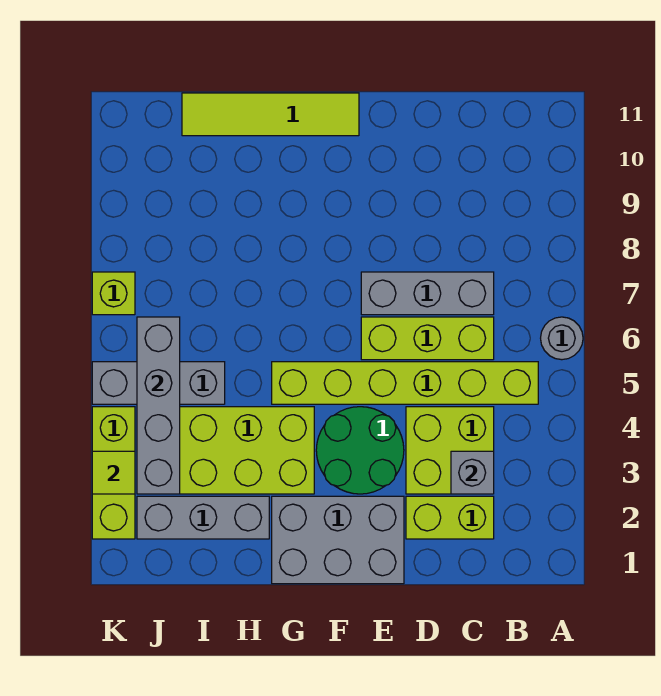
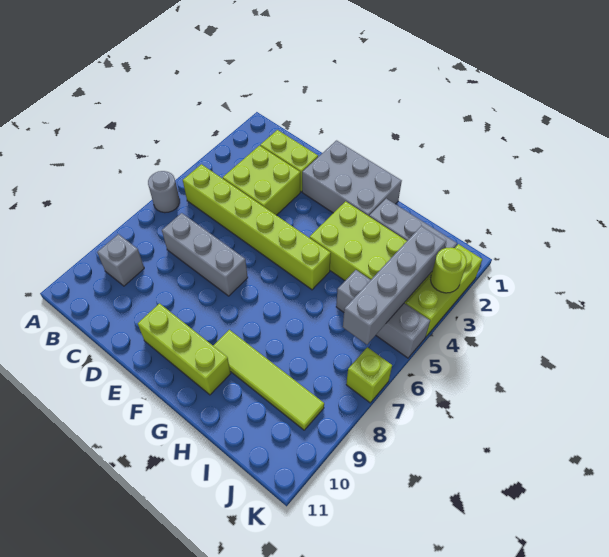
grey 1x1 brick [451,451,494,494] -> grey 1x1 brick moved to [97,234,144,286]
lime 1x3 brick [361,317,494,360] -> lime 1x3 brick moved to [138,304,231,395]
green 2x2 round brick [316,407,404,494] -> none
lime 1x4 tile [182,93,359,136] -> lime 1x4 tile moved to [213,330,324,430]
lime 1x1 tile [92,451,135,494] -> lime 1x1 round brick [431,247,467,293]

